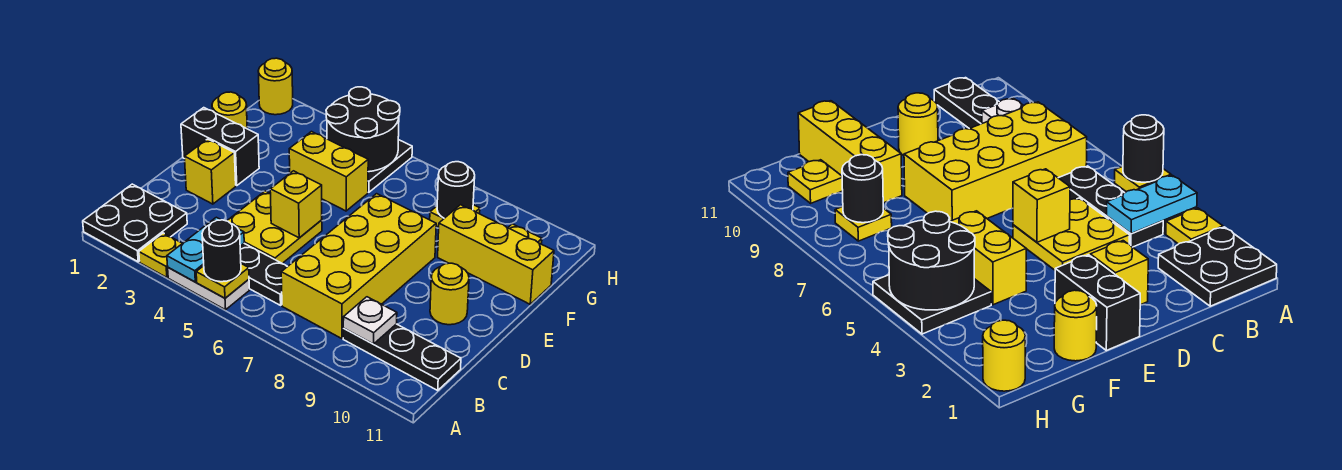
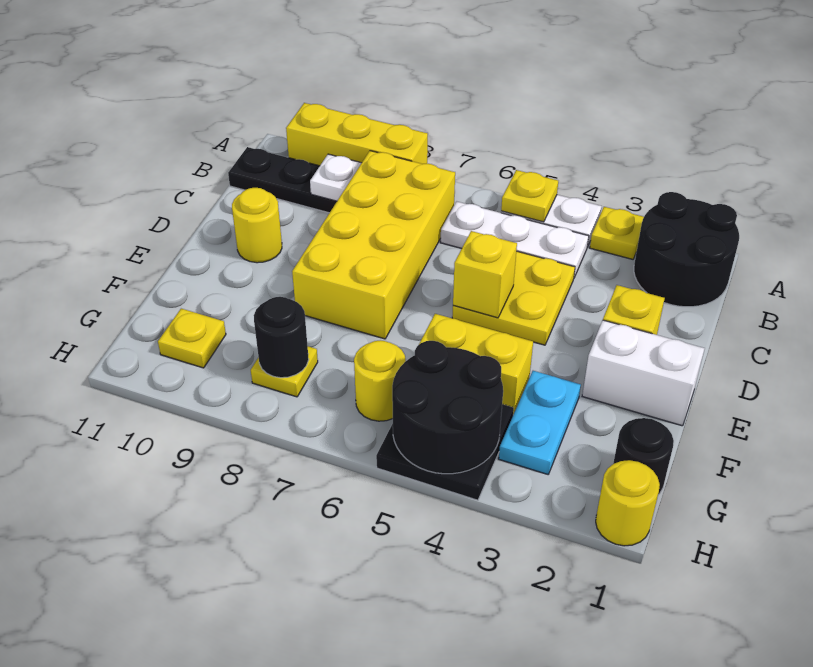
black 2x2 plate [83,184,187,262] -> black 2x2 round brick [634,192,739,307]
cyan 1x2 plate [167,217,244,282] -> cyan 1x2 plate moved to [499,371,581,474]
black 1x1 round brick [202,220,241,282] -> black 1x1 round brick moved to [613,418,674,495]
black 1x3 plate [240,244,288,305] -> white 1x3 plate [441,201,589,277]
black 1x2 brick [181,108,259,186] -> white 1x2 brick [582,320,705,426]
yellow 1x1 round brick [212,92,247,129] -> yellow 1x1 round brick moved to [354,340,406,421]
yellow 1x3 brick [438,205,554,304] -> yellow 1x3 brick moved to [286,103,428,166]

